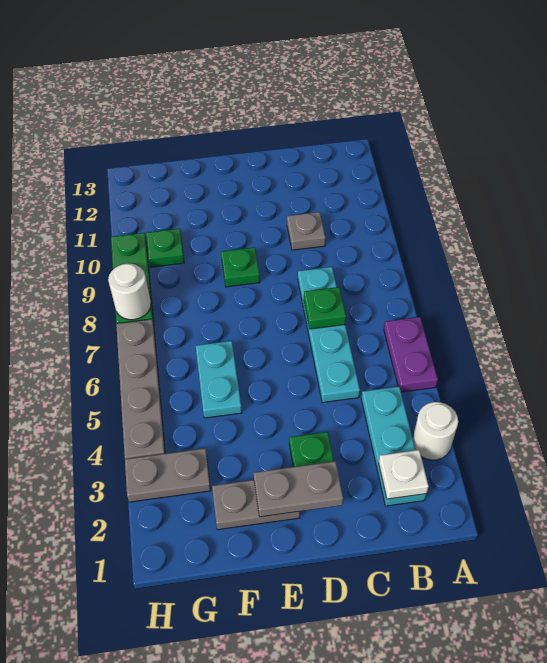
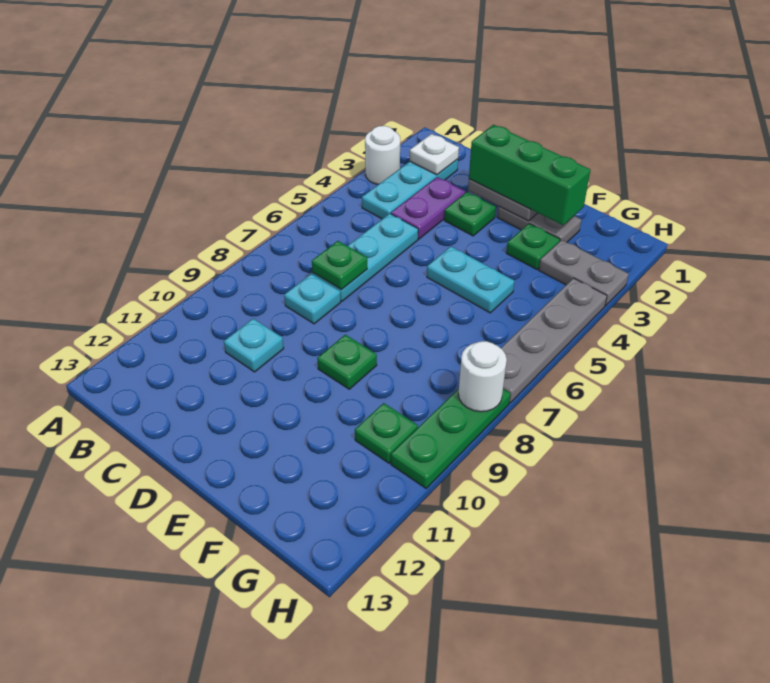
purple 1x2 plate [384,317,438,392] -> purple 1x2 plate moved to [391,177,465,239]
grey 1x1 plate [287,212,326,250] -> cyan 1x1 plate [224,319,284,372]
none -> green 1x3 brick [469,125,590,225]
none -> green 1x1 plate [506,224,560,269]
cyan 1x2 plate [196,341,242,418] -> cyan 1x2 plate turned to [427,246,514,313]

